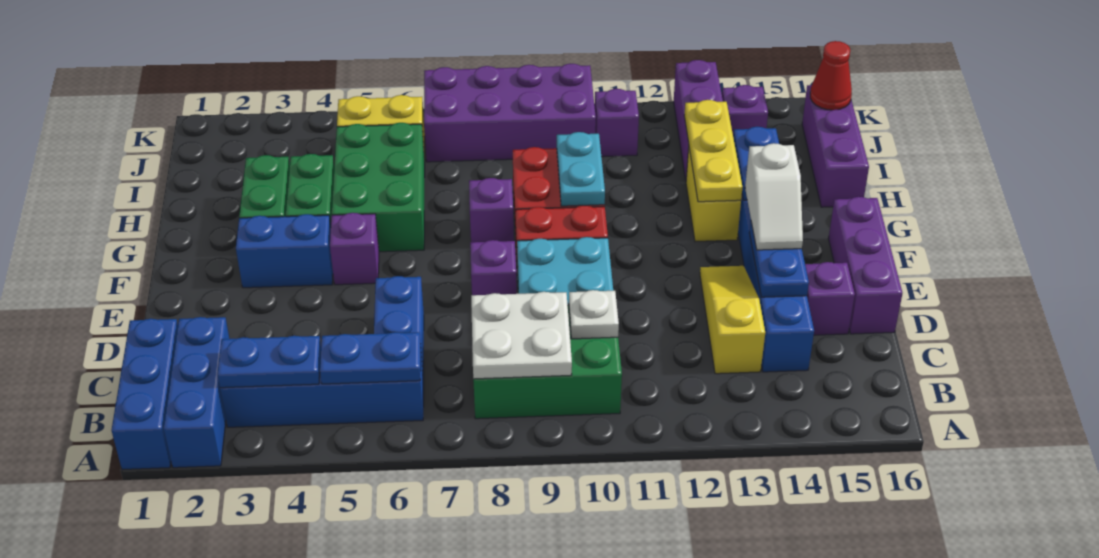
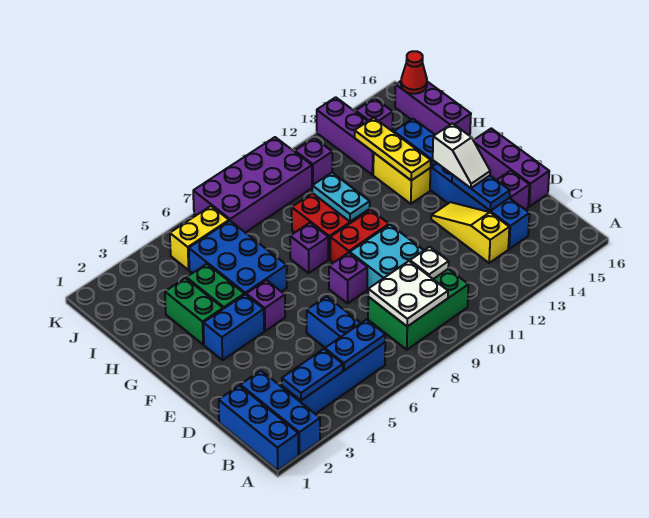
green 2x3 brick [332,123,425,252] -> blue 2x3 brick [189,221,287,295]

